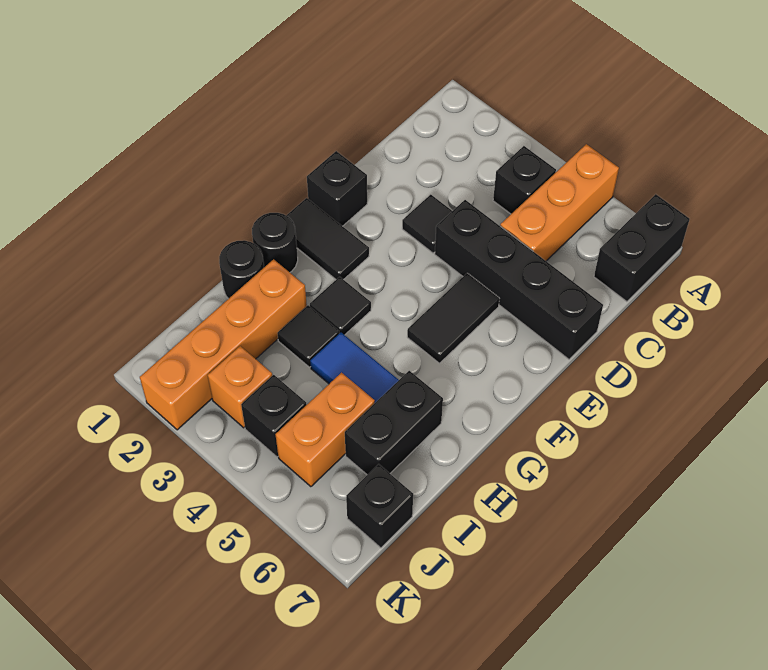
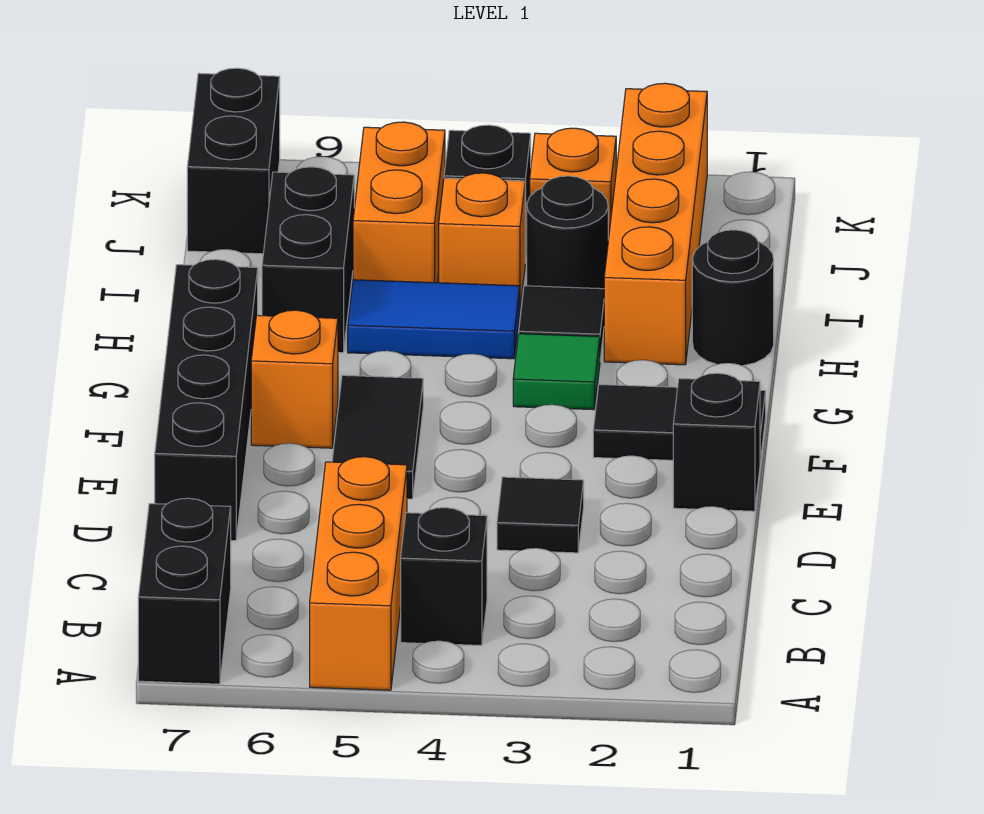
black 1x4 brick [435,200,603,359] -> black 1x4 brick turned to [155,259,258,541]
none -> orange 1x1 brick [251,310,338,448]
black 1x1 round brick [252,213,298,272] -> black 1x1 round brick moved to [527,176,608,289]
black 1x1 tile [310,277,371,335] -> green 1x1 tile [513,334,600,410]
none -> orange 1x1 brick [439,173,525,307]
black 1x1 brick [346,464,413,548] -> black 1x2 brick [187,68,280,254]

